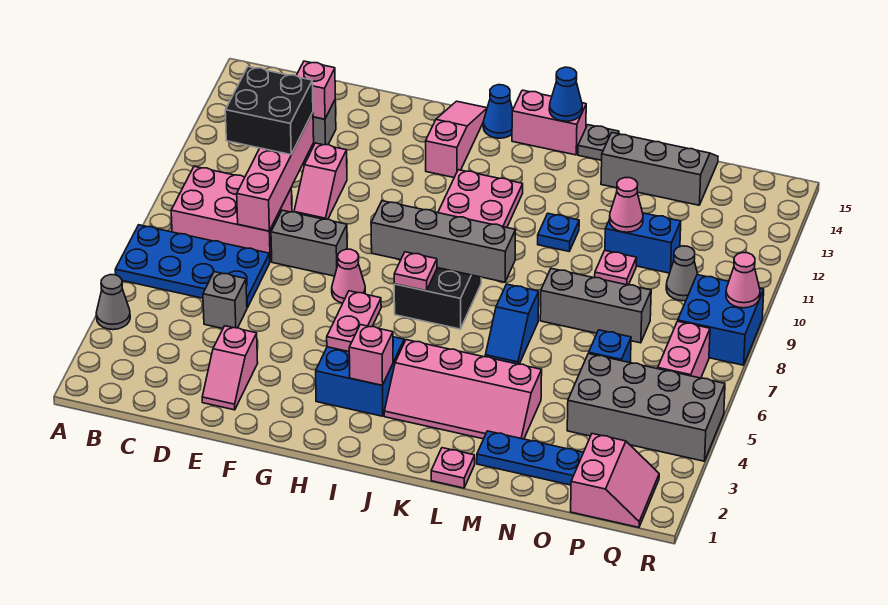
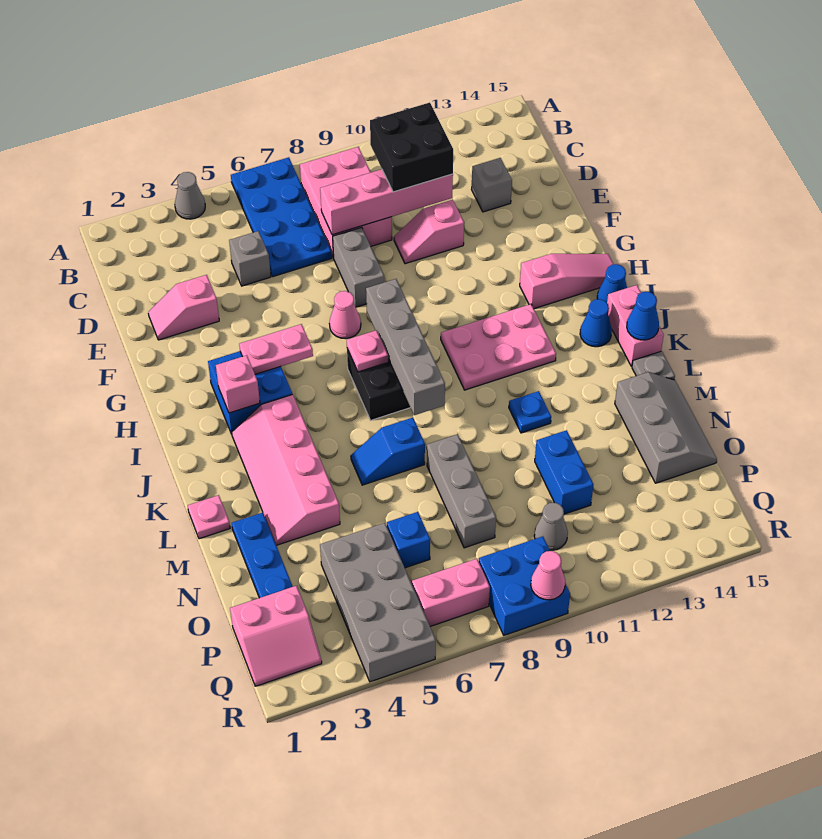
pink 1x1 brick [296,61,335,119] -> none
none -> blue 1x1 cone [580,299,612,347]
pink 1x1 plate [595,251,637,285] -> none
pink 1x1 cone [610,178,643,232] -> none

